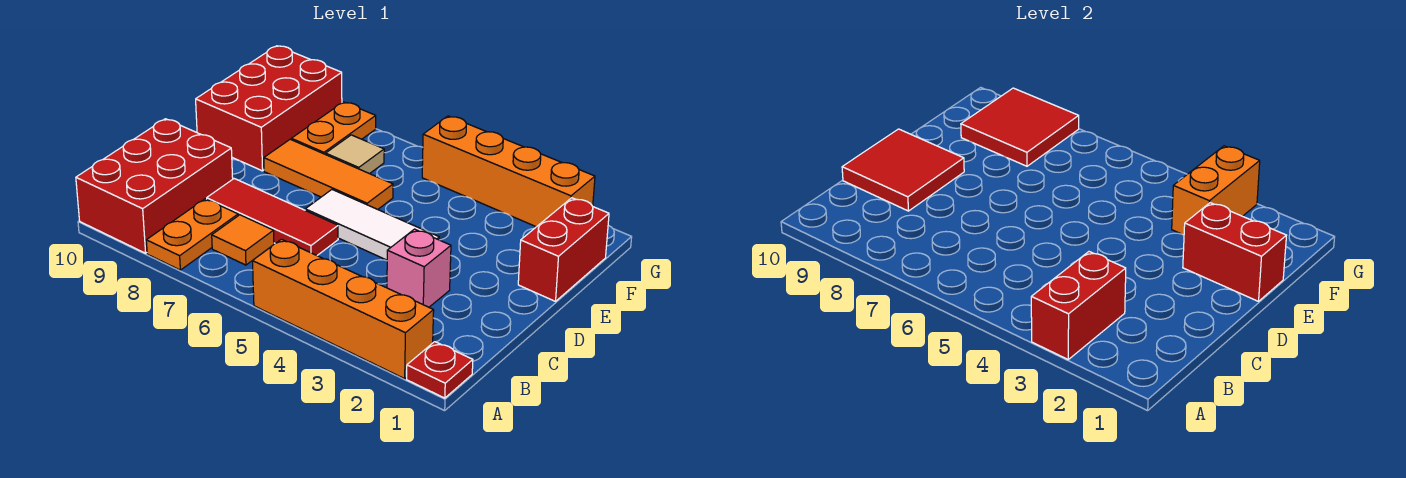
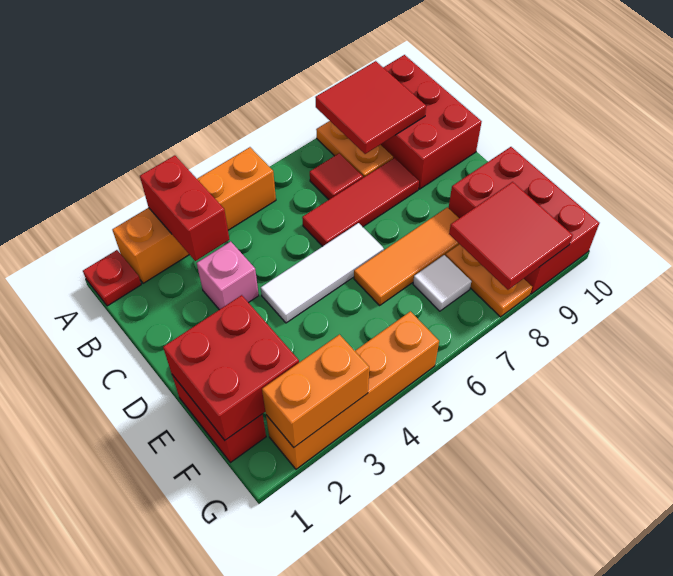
orange 1x1 tile [212,215,274,265] -> red 1x1 tile [310,153,363,200]
red 2x2 tile [842,129,964,211] -> red 2x2 tile moved to [315,61,426,154]
red 1x2 brick [1183,203,1287,301] -> red 2x2 brick [163,295,299,440]
orange 1x2 brick [1172,146,1260,235] -> orange 1x2 brick turned to [262,335,369,447]
tan 1x1 tile [326,135,384,174] -> white 1x1 tile [413,255,471,311]

